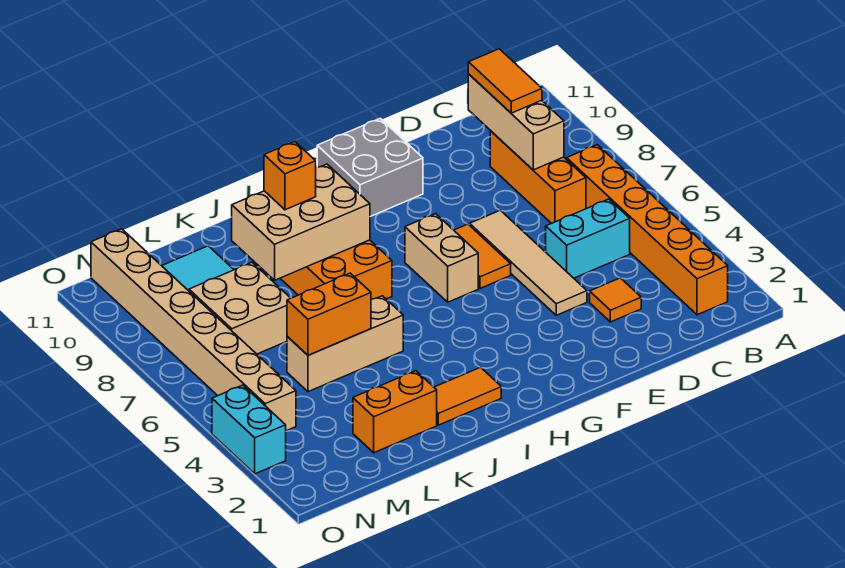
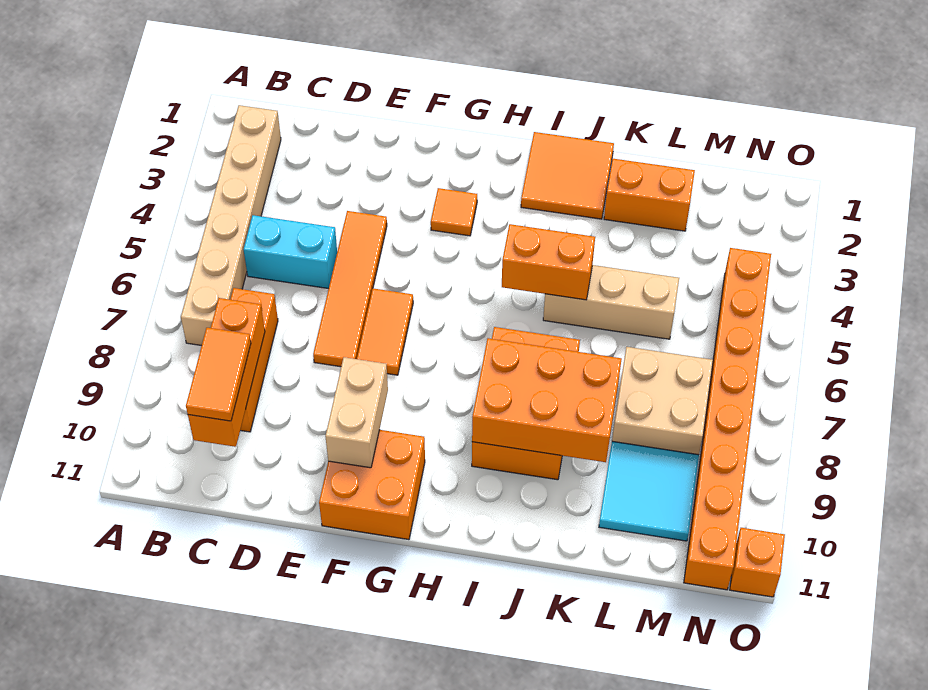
orange 1x6 brick [567,145,728,315] -> tan 1x6 brick [181,105,281,346]
tan 1x3 brick [468,74,564,170] -> orange 1x3 brick [188,298,265,447]
orange 1x1 tile [590,278,641,322] -> orange 1x1 tile moved to [431,188,477,236]
tan 1x4 tile [470,210,587,315] -> orange 1x4 tile [313,211,387,367]
grey 2x2 brick [317,118,423,217] -> orange 2x2 brick [319,430,425,540]
tan 1x2 brick [405,214,478,302] -> tan 1x2 brick moved to [325,357,388,468]
orange 1x2 tile [434,367,501,425] -> orange 2x2 tile [521,132,614,219]
tan 2x3 brick [232,164,370,280] -> orange 2x3 brick [472,338,621,462]
orange 1x1 brick [264,142,316,210] -> orange 1x1 brick moved to [730,528,785,597]
orange 1x2 brick [287,273,371,355] -> orange 1x2 brick moved to [502,224,595,300]
tan 1x8 brick [91,229,296,431] -> orange 1x8 brick [684,248,771,590]
cyan 1x2 brick [212,385,286,474] -> none

